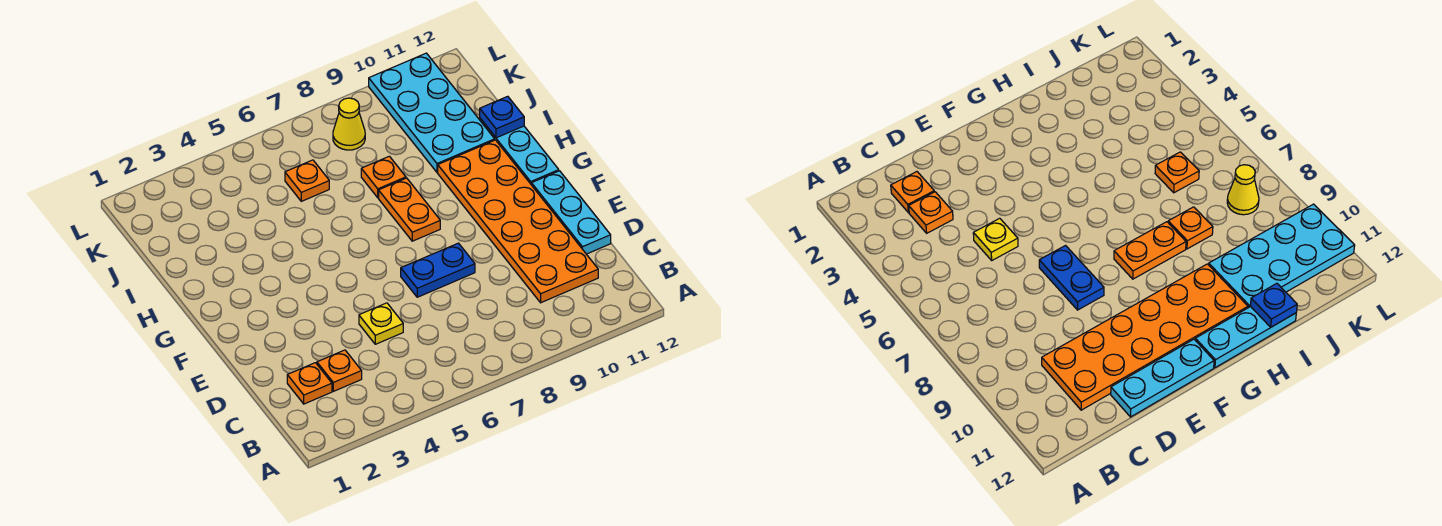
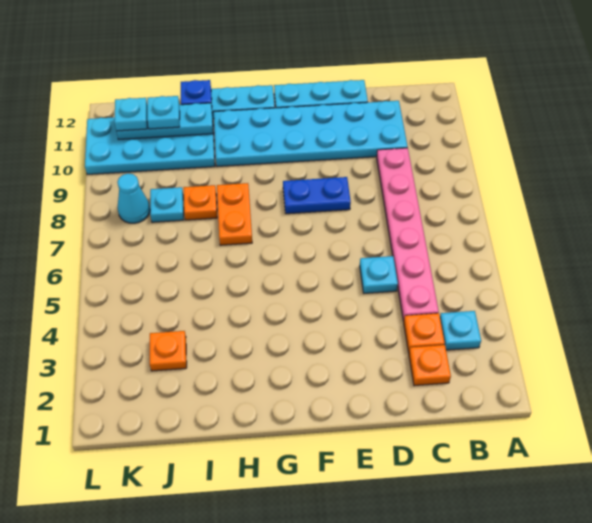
none -> cyan 1x1 plate [440,311,481,350]
none -> pink 1x6 plate [377,148,439,321]
orange 2x6 plate [438,140,598,303] -> cyan 2x6 plate [214,101,408,167]
yellow 1x1 plate [359,303,403,344] -> cyan 1x1 plate [360,256,398,293]
blue 1x2 plate [401,243,475,297] -> blue 1x2 plate turned to [283,177,351,214]
orange 1x2 plate [379,178,440,241] -> orange 1x2 plate turned to [217,183,252,245]
none -> cyan 1x3 plate [116,103,213,139]
orange 1x1 plate [285,160,329,201] -> orange 1x1 plate moved to [150,331,187,371]
none -> cyan 1x1 plate [150,187,184,222]
none -> cyan 1x1 plate [147,96,180,129]
yellow 1x1 cone [333,98,365,150] -> cyan 1x1 cone [117,174,150,223]
none -> cyan 1x1 plate [114,98,147,131]

